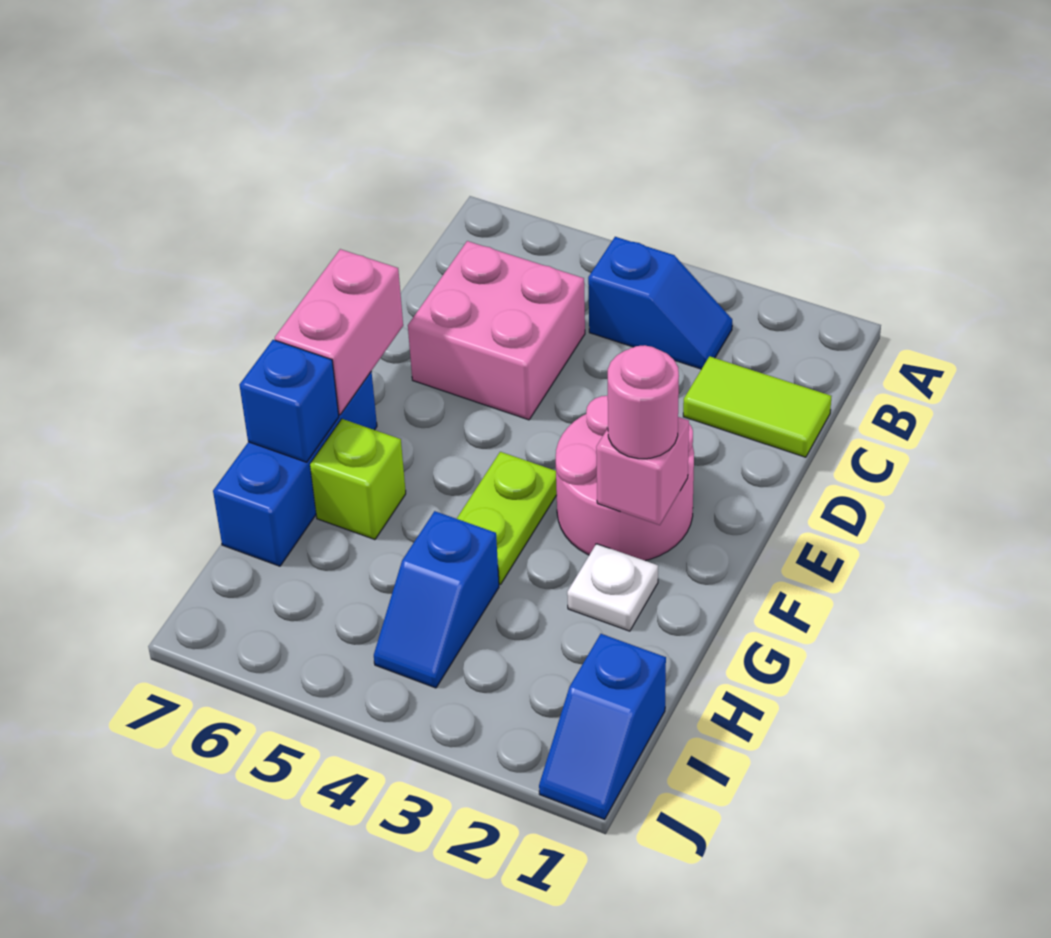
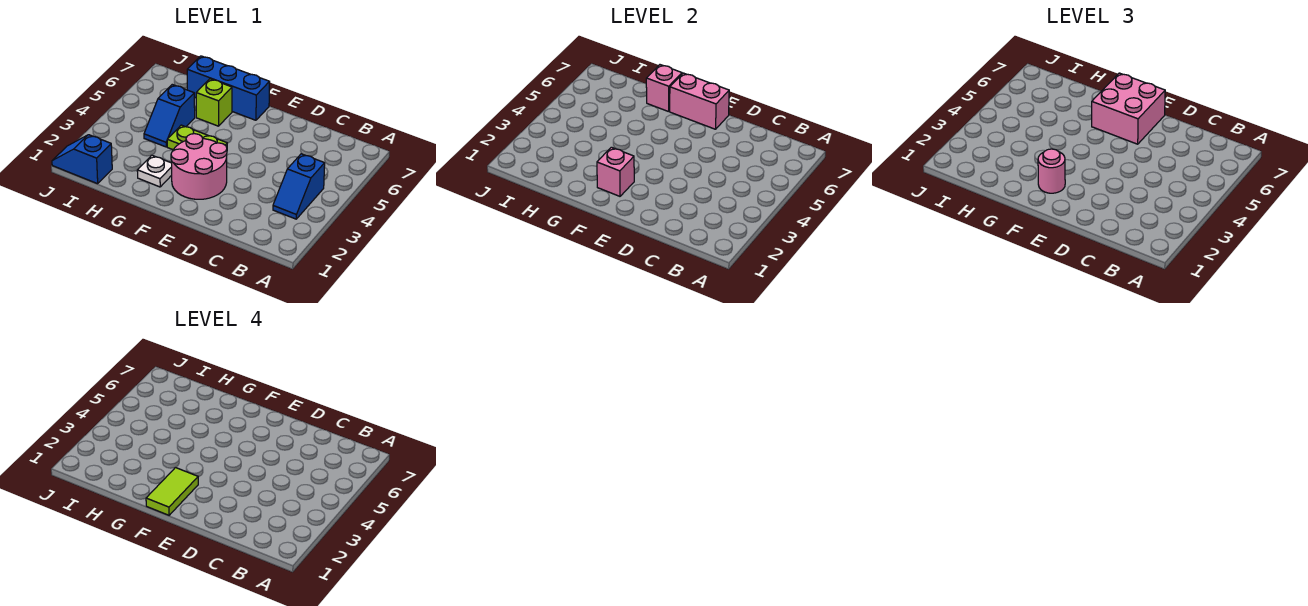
lime 1x2 tile [683,356,831,457] -> lime 1x2 tile moved to [146,468,198,515]
pink 2x2 brick [408,241,585,420] -> pink 2x2 brick moved to [1092,73,1165,144]
blue 1x1 brick [240,340,339,462] -> pink 1x1 brick [646,65,682,112]
blue 1x2 slope [374,511,499,688] -> blue 1x2 slope turned to [144,85,195,147]

